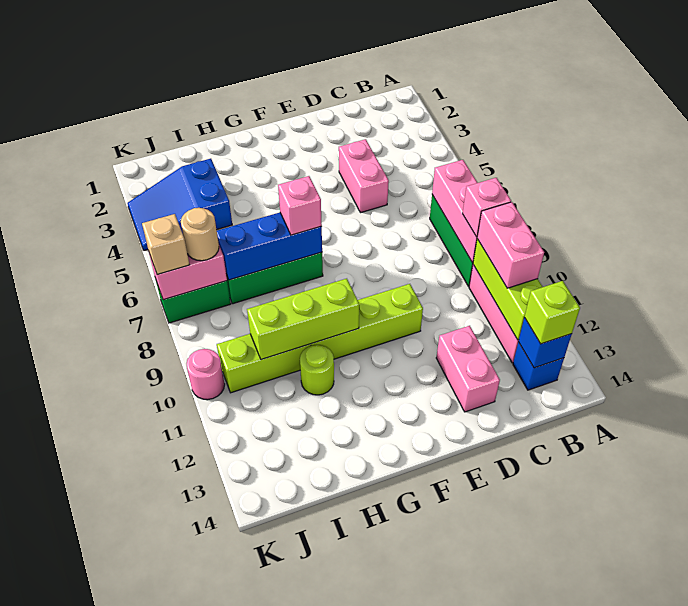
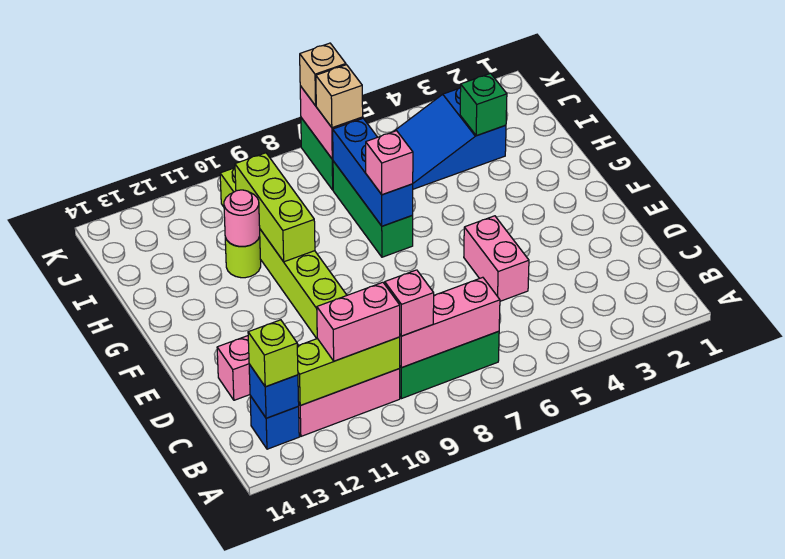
pink 1x2 brick [339,139,389,213] -> pink 1x2 brick turned to [464,216,529,301]
blue 2x3 slope [127,159,232,251] -> blue 2x3 slope turned to [395,87,506,189]
none -> green 1x1 brick [460,73,507,136]
tan 1x1 round brick [181,208,219,261] -> tan 1x1 brick [316,65,363,128]
pink 1x1 round brick [187,349,225,400] -> pink 1x1 round brick moved to [224,190,260,246]

